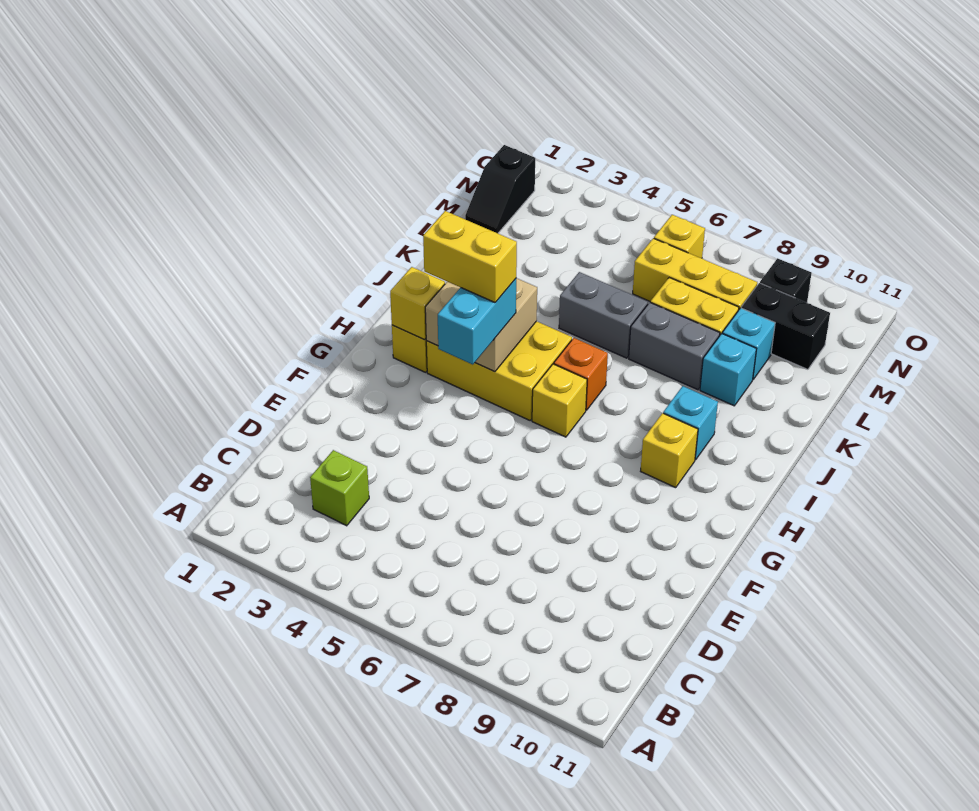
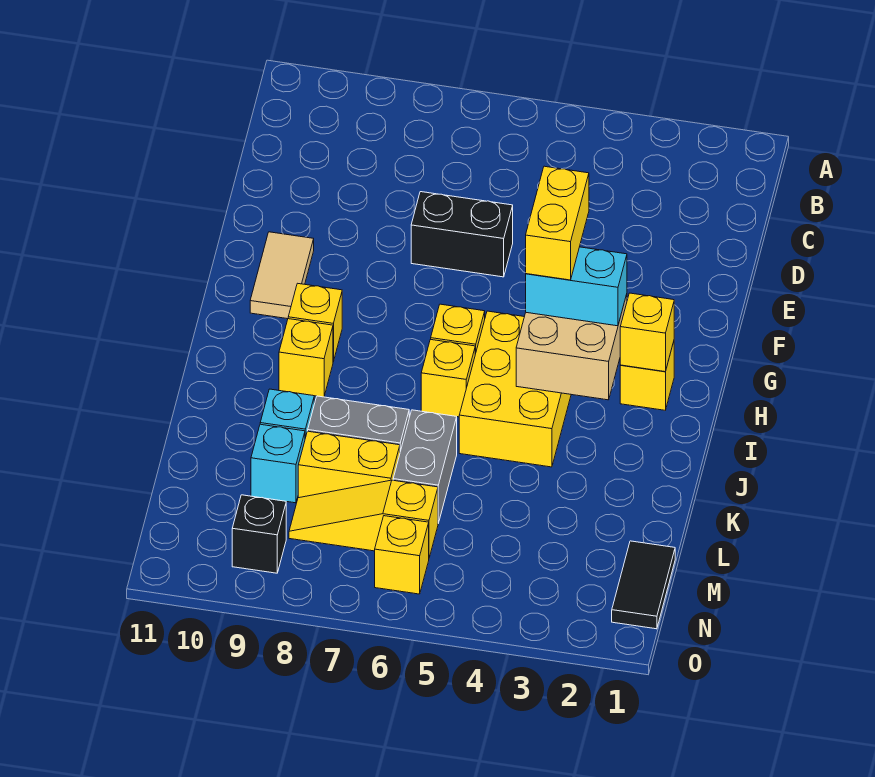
lime 1x1 brick [310,450,369,526] -> none
none -> tan 1x2 tile [250,232,314,319]
cyan 1x2 brick [438,279,516,365] -> cyan 1x2 brick turned to [526,247,627,326]
yellow 2x3 brick [426,321,572,420] -> yellow 2x3 brick turned to [459,311,571,467]
yellow 1x2 brick [423,211,517,302] -> yellow 1x2 brick turned to [526,166,589,280]
orange 1x1 brick [554,338,608,410] -> yellow 1x1 brick [421,339,475,417]
cyan 1x1 brick [663,386,718,460] -> yellow 1x1 brick [279,319,333,397]
grey 1x2 brick [559,272,648,358] -> grey 1x2 brick turned to [393,410,457,523]
black 1x2 slope [465,145,535,233] -> black 1x2 tile [612,541,675,629]
yellow 1x3 brick [633,238,757,311] -> yellow 1x3 slope [289,480,438,558]
black 1x2 brick [741,283,830,369] -> black 1x2 brick moved to [411,192,513,277]

